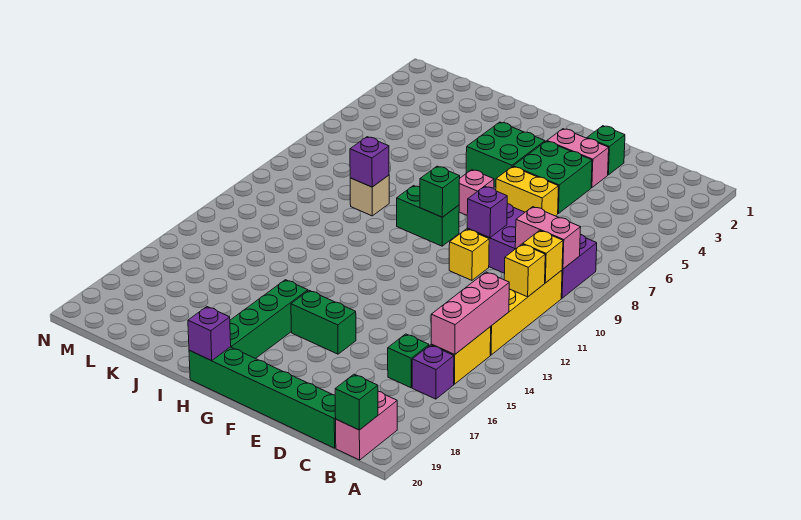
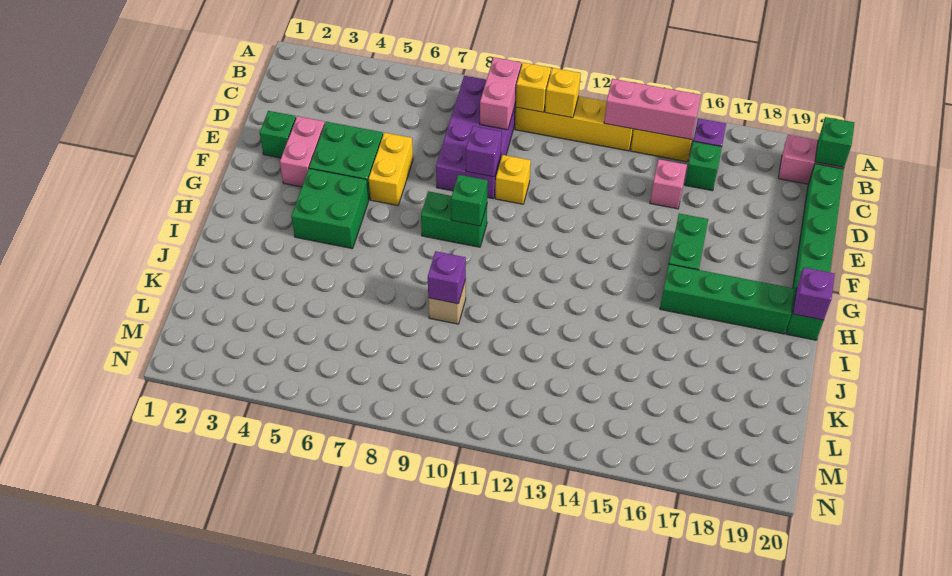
pink 1x1 brick [459,170,494,215] -> pink 1x1 brick moved to [650,159,687,209]
green 1x2 brick [397,186,459,246] -> green 1x2 brick turned to [421,191,487,247]

